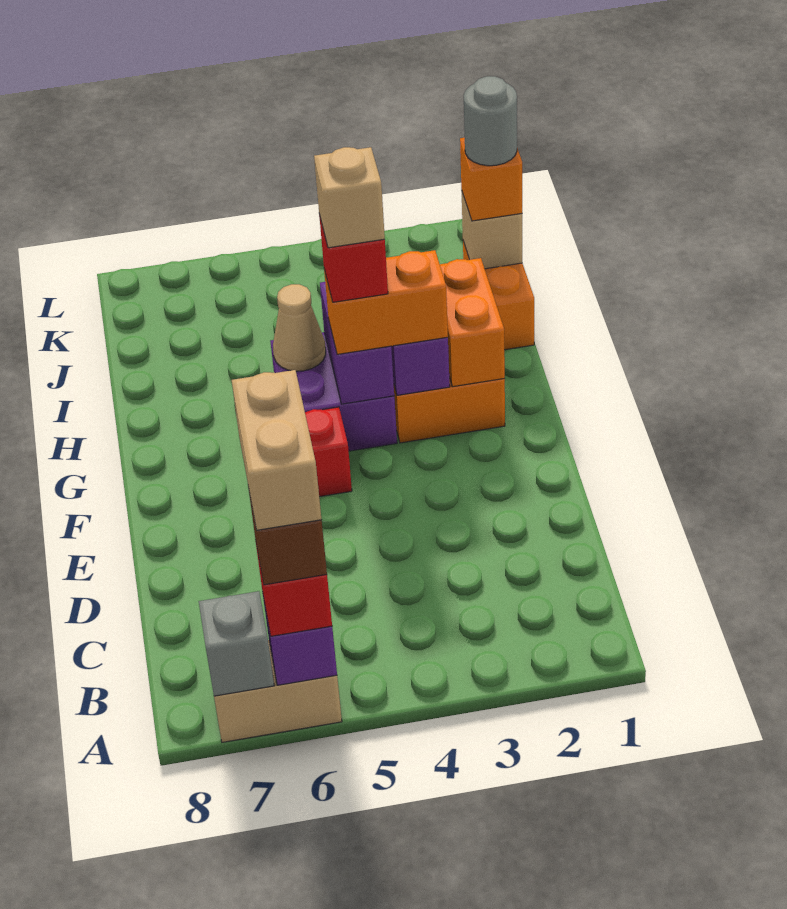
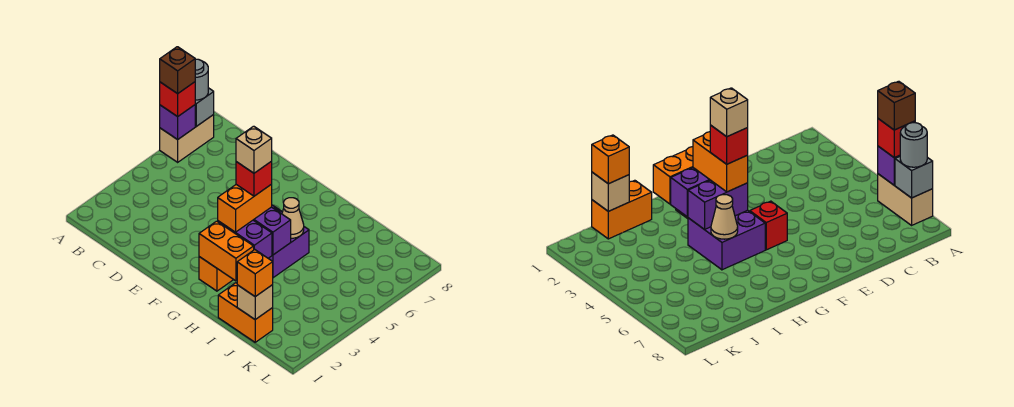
tan 1x2 brick [232,370,322,530] -> none
grey 1x1 round brick [464,76,517,166] -> grey 1x1 round brick moved to [195,59,208,100]

